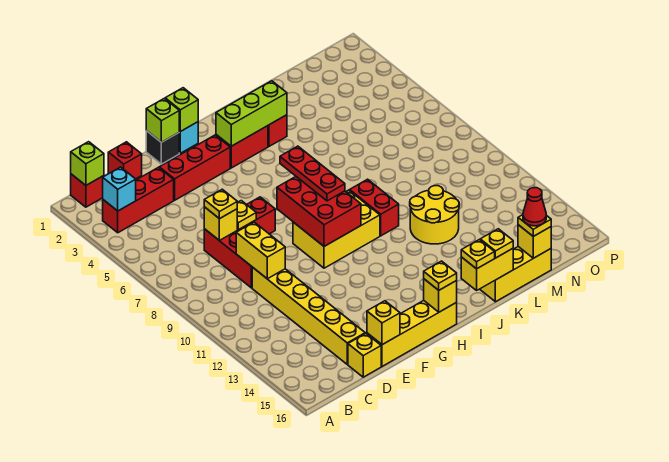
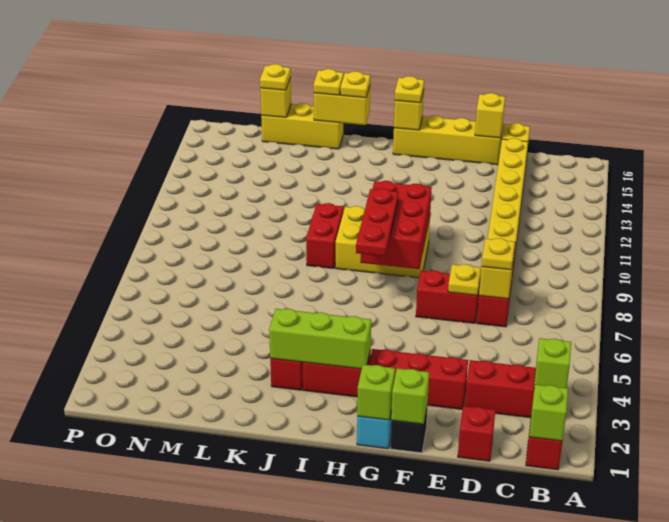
cyan 1x1 brick [103,167,136,211] -> lime 1x1 brick [534,338,571,388]
yellow 1x2 brick [236,222,285,279] -> none
yellow 2x2 round brick [410,186,459,244] -> none
red 1x1 cone [523,188,546,226] -> none

